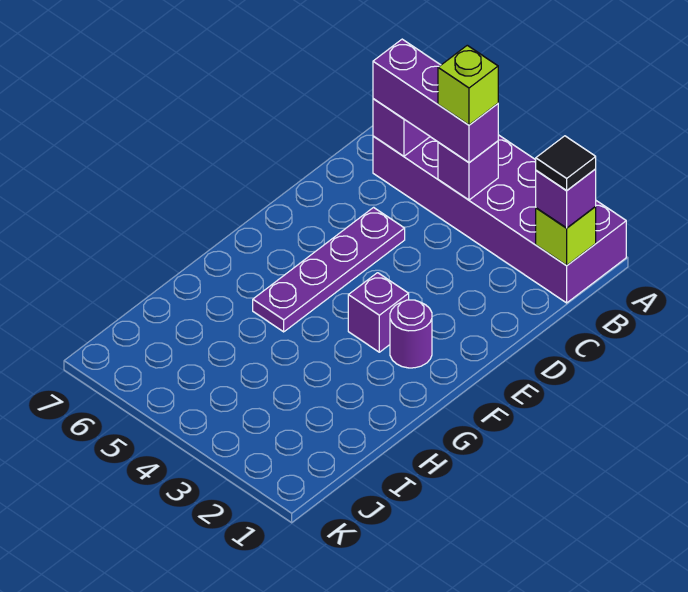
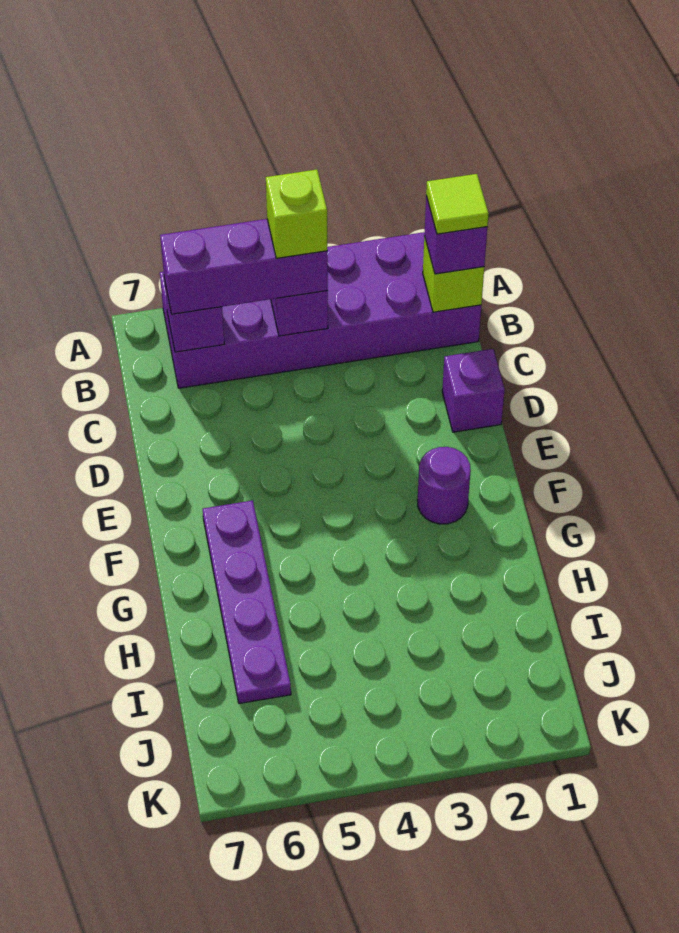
black 1x1 tile [536,136,596,191] -> lime 1x1 tile [426,174,489,234]
purple 1x4 plate [253,207,405,332] -> purple 1x4 plate moved to [203,500,291,704]
purple 1x1 brick [348,273,409,352] -> purple 1x1 brick moved to [442,349,505,432]

